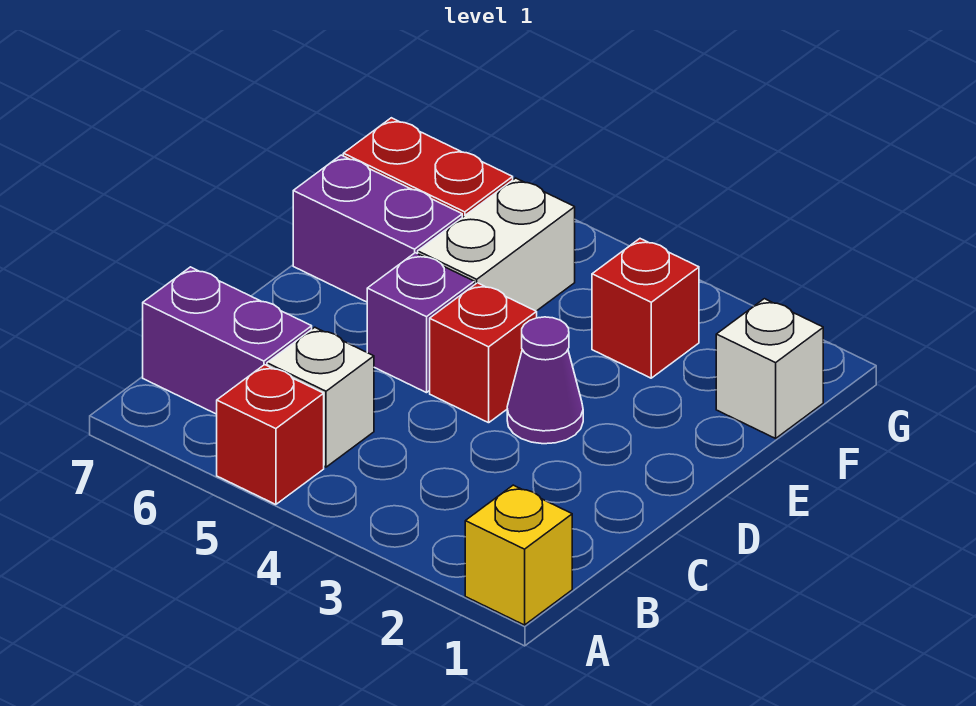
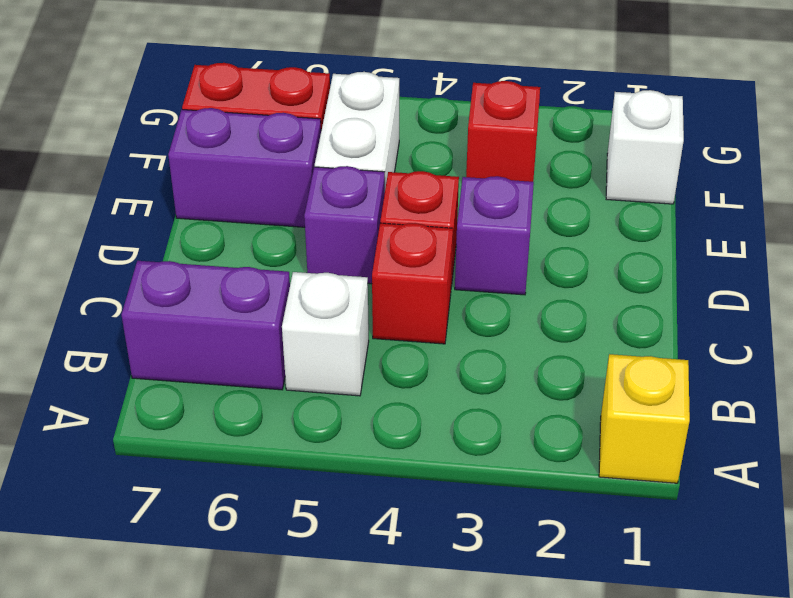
red 1x1 brick [217,365,324,504] -> red 1x1 brick moved to [372,223,453,344]
purple 1x1 cone [507,317,583,444] -> purple 1x1 brick [455,176,534,295]

